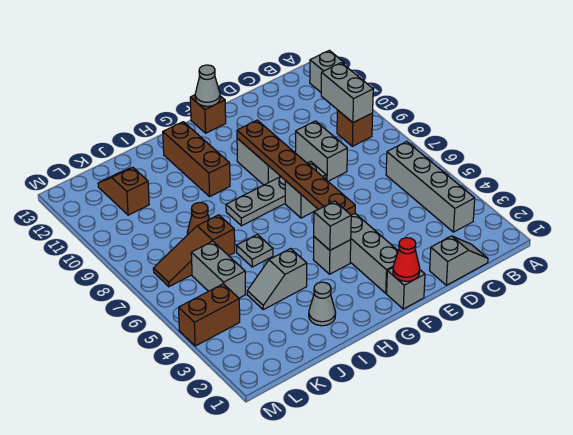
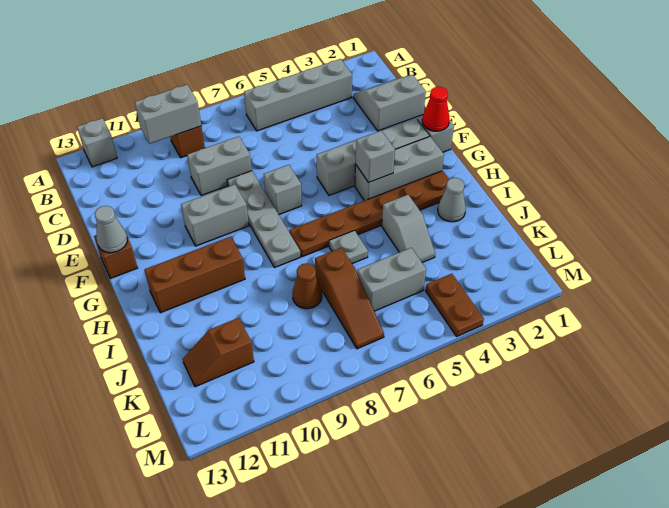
grey 1x2 slope [430,236,488,285] -> grey 2x2 slope [353,75,426,131]
brown 1x6 plate [237,120,355,215] -> brown 1x6 plate moved to [289,171,449,257]
grey 1x1 brick [313,237,351,274] -> grey 1x3 brick [355,136,444,201]
brown 1x2 brick [179,284,240,346] -> brown 1x2 plate [426,274,484,336]

